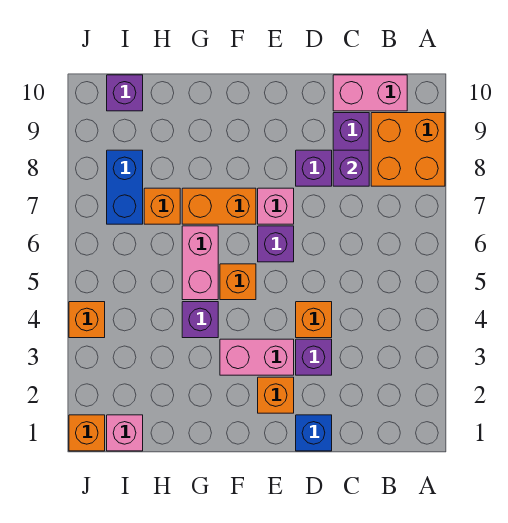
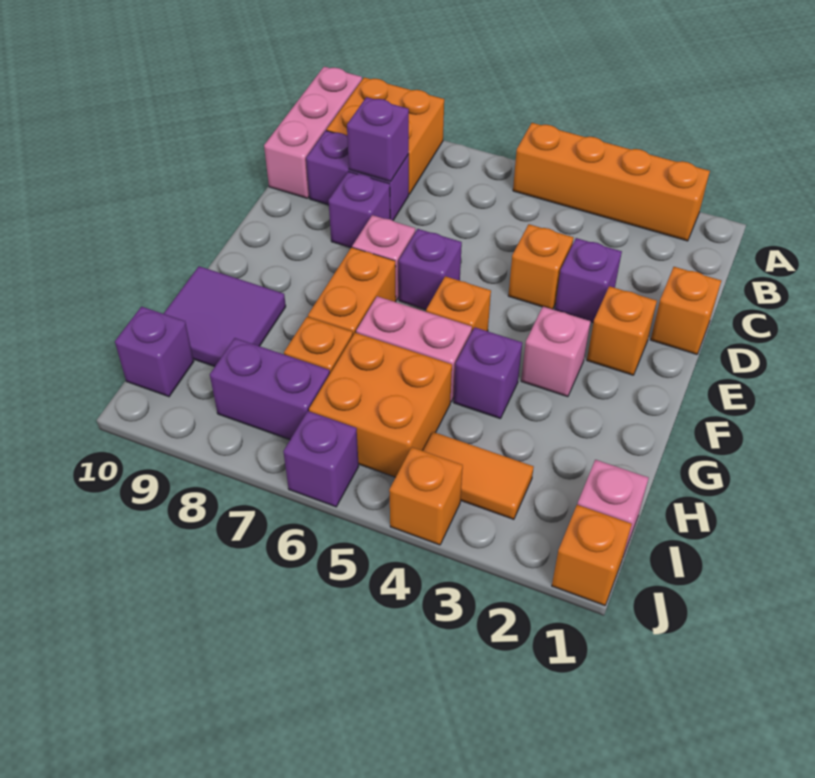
none -> orange 1x4 brick [513,123,710,241]
pink 1x2 brick [333,75,407,111] -> pink 1x3 brick [264,67,362,198]
blue 1x1 brick [296,415,332,451] -> orange 1x1 brick [651,267,721,354]
pink 1x2 brick [220,339,294,375] -> pink 1x1 brick [521,307,591,397]
none -> purple 2x2 tile [164,266,286,367]
none -> orange 2x2 brick [309,333,452,477]
none -> orange 1x2 tile [423,432,534,519]
blue 1x2 brick [107,150,143,224] -> purple 1x2 brick [210,338,330,440]
none -> purple 1x1 brick [283,411,359,507]

